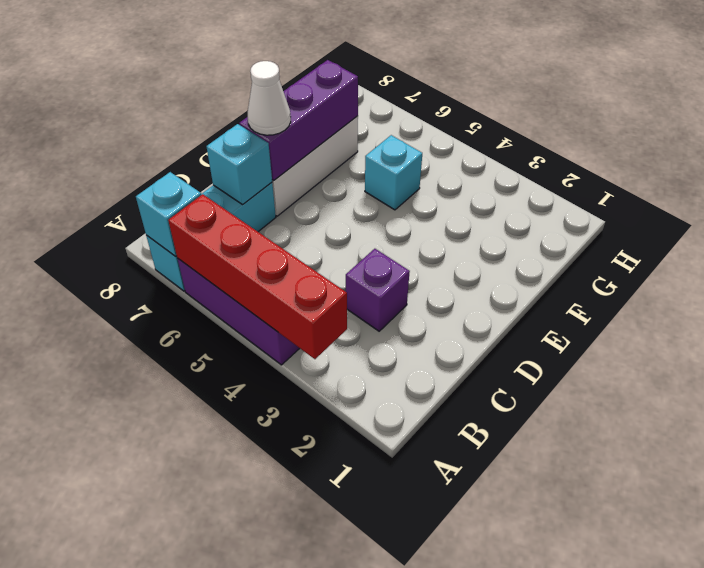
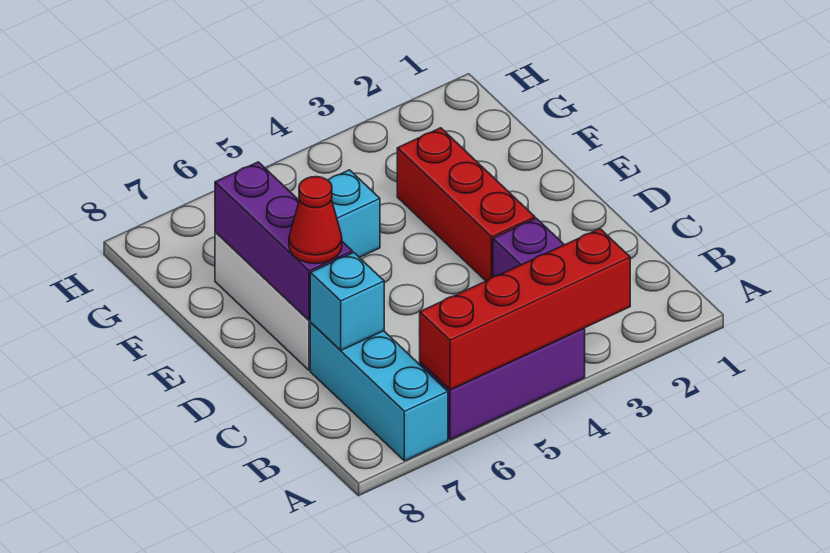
cyan 1x1 brick [136,172,201,256] -> none
none -> red 1x3 brick [397,128,535,281]
white 1x1 cone [248,61,291,135] -> red 1x1 cone [289,177,342,264]

